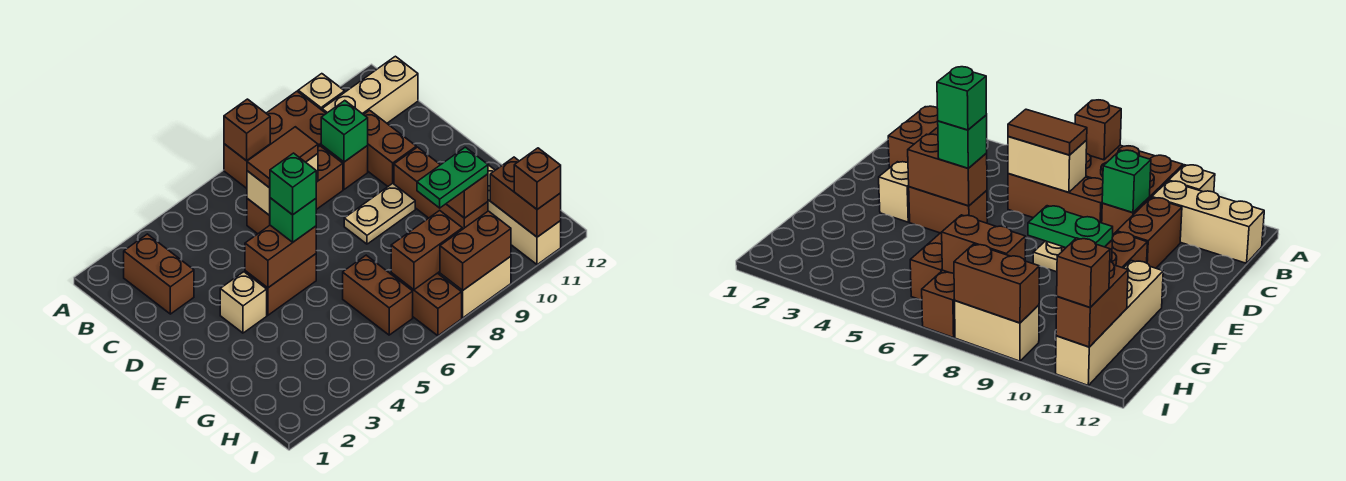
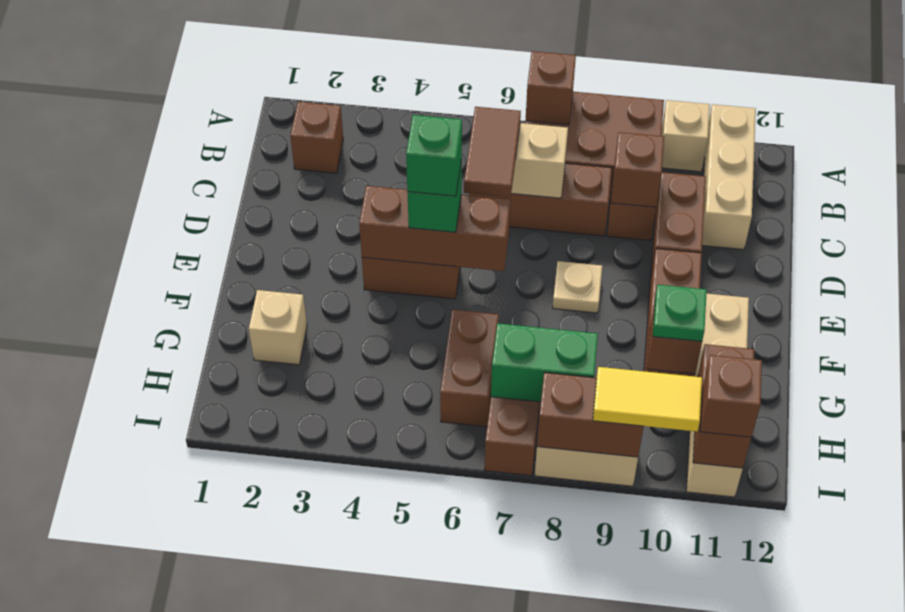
brown 1x2 brick [124,234,194,314] -> brown 1x1 brick [290,102,343,173]
tan 1x3 brick [322,56,418,123] -> tan 1x3 brick turned to [702,104,756,250]
brown 1x2 tile [247,127,318,188] -> brown 1x2 tile turned to [464,107,521,197]
green 1x1 brick [321,101,368,162] -> brown 1x1 brick [611,132,664,207]
tan 1x1 brick [220,272,267,333] -> tan 1x1 brick moved to [249,290,307,365]
brown 1x2 brick [245,225,316,288] -> brown 1x3 brick [359,186,510,271]
tan 1x2 plate [344,183,415,244] -> tan 1x1 plate [553,261,602,313]
green 1x2 plate [417,147,488,208] -> green 1x1 plate [653,285,707,341]
brown 1x2 brick [391,210,462,290] -> green 1x2 brick [491,323,598,402]
none -> yellow 1x2 tile [593,367,702,432]

